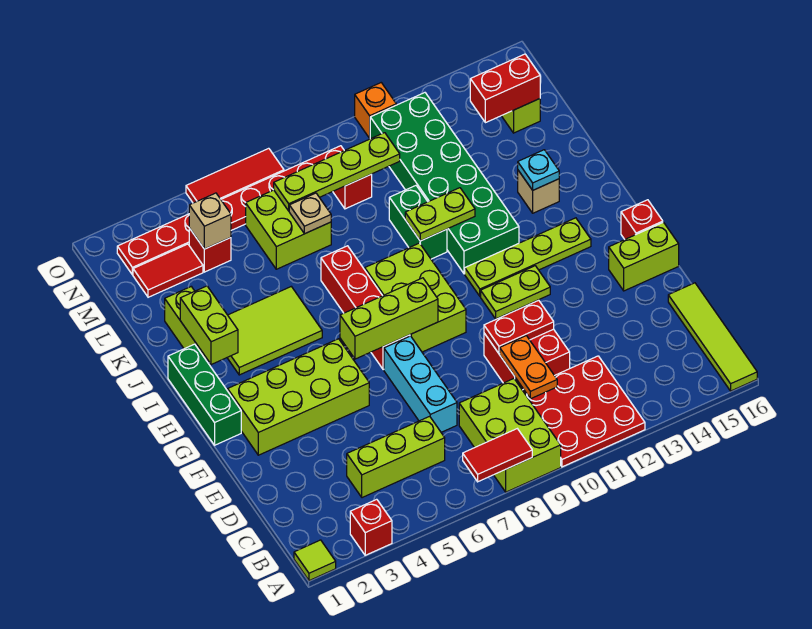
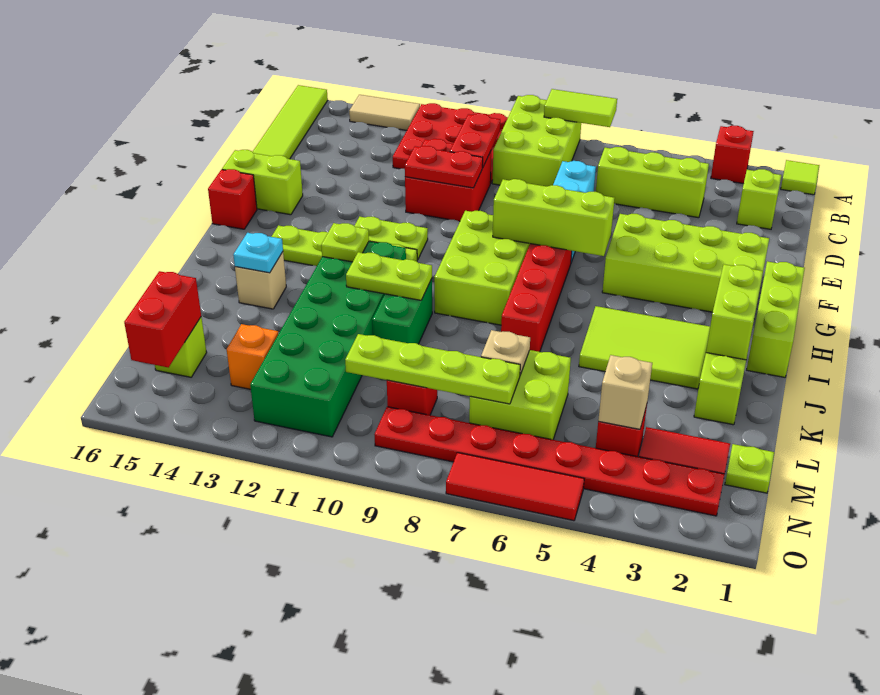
red 1x2 tile [463,429,532,482] -> lime 1x2 tile [544,89,617,127]
none -> tan 1x2 tile [349,95,420,130]
none -> lime 1x1 brick [737,169,781,229]
orange 1x2 plate [500,336,557,399] -> red 1x2 plate [450,114,500,168]
green 1x3 brick [168,344,241,445] -> lime 1x3 brick [747,261,805,377]
none -> lime 1x1 plate [321,223,369,262]
none -> lime 1x1 plate [725,444,774,493]
red 1x2 brick [470,54,540,123] -> red 1x2 brick turned to [124,271,201,368]
orange 1x1 brick [355,83,396,138] -> orange 1x1 brick moved to [226,324,278,389]

